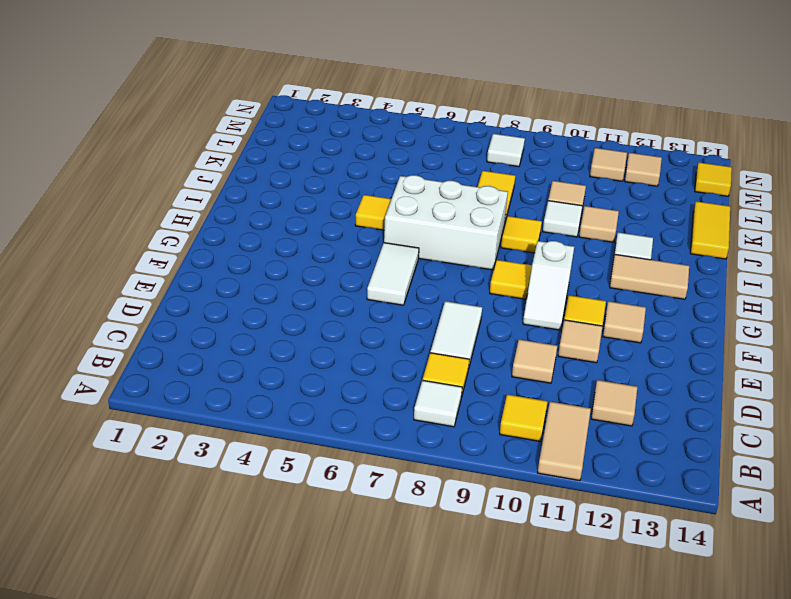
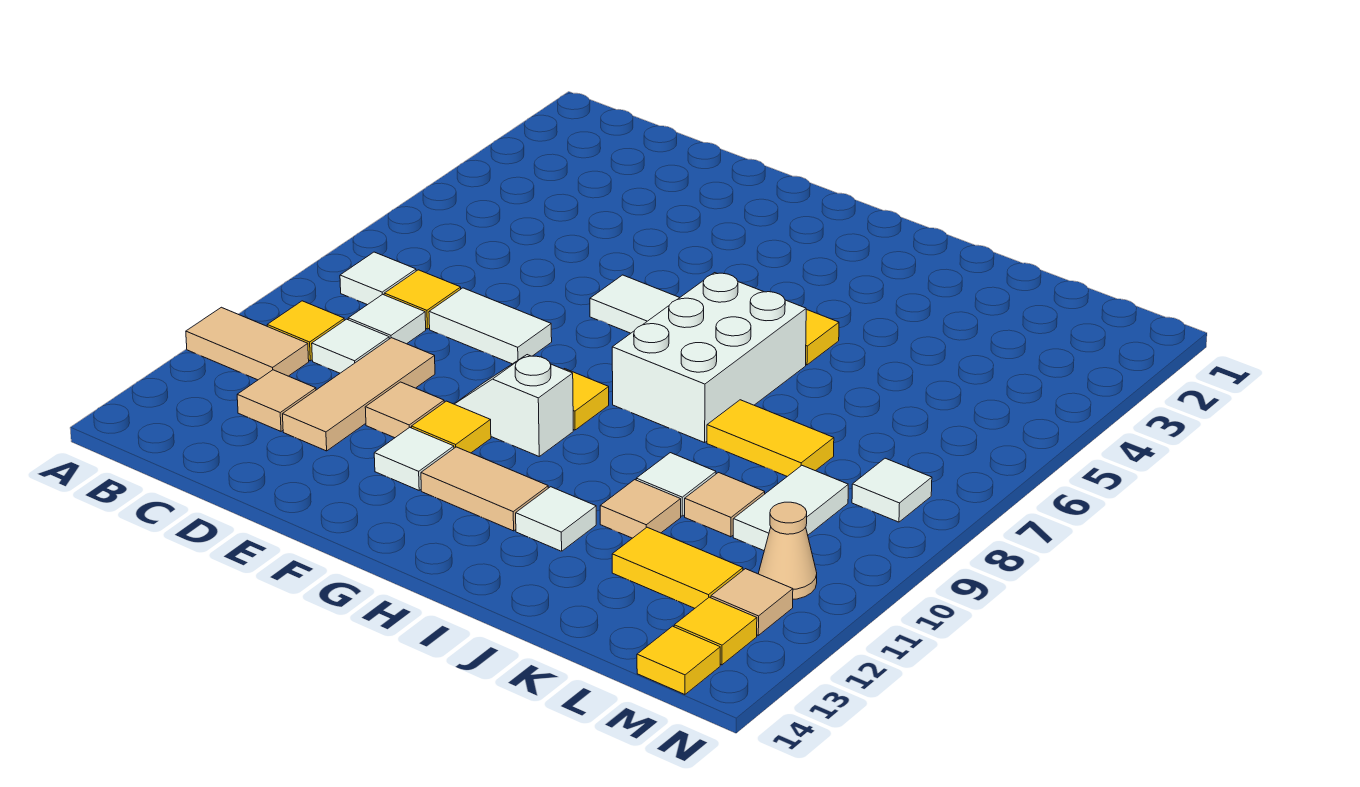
none -> white 1x1 tile [348,294,426,344]
none -> white 1x1 tile [312,319,389,373]
tan 1x1 tile [512,339,557,383] -> tan 1x3 tile [283,338,435,451]
tan 1x1 tile [603,301,646,343] -> white 1x1 tile [374,427,454,490]
tan 1x2 tile [610,254,689,299] -> tan 1x2 tile turned to [421,447,548,531]
yellow 1x1 tile [501,216,542,253] -> yellow 1x1 tile moved to [674,597,757,665]
yellow 1x2 tile [690,201,730,259] -> yellow 1x2 tile moved to [612,527,743,608]
none -> white 1x2 tile [733,466,848,550]
tan 1x1 tile [590,148,627,181] -> tan 1x1 cone [759,502,817,599]

